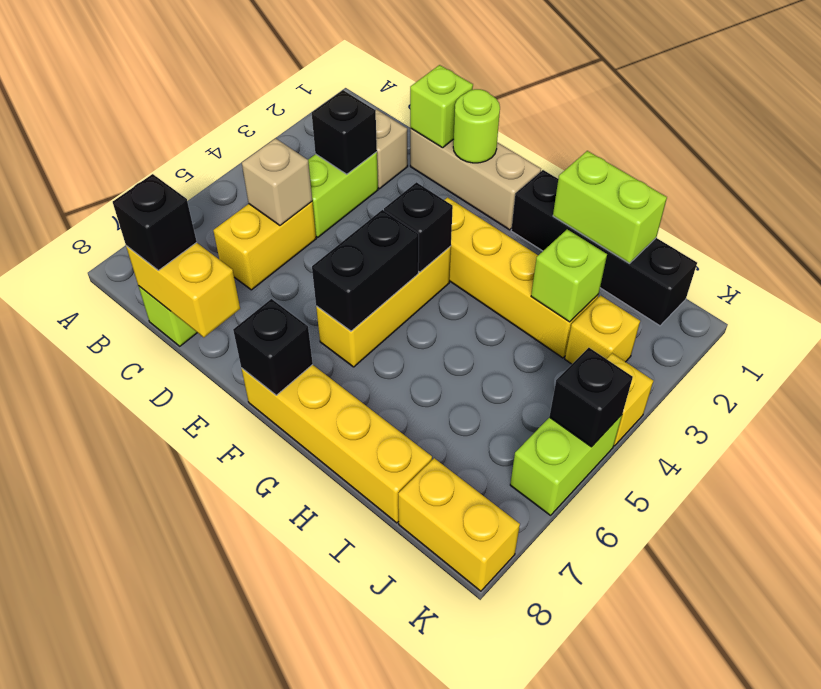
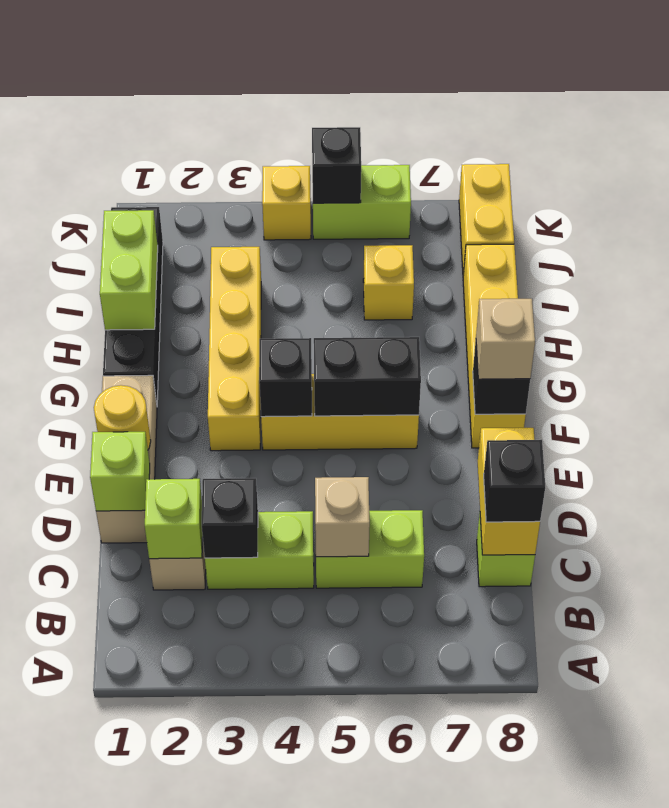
yellow 1x2 brick [213,202,316,290] -> lime 1x2 brick [316,510,424,588]
lime 1x1 round brick [453,89,500,163] -> yellow 1x1 round brick [94,385,151,449]
none -> tan 1x1 brick [476,299,535,379]
lime 1x1 brick [531,229,607,322] -> lime 1x1 brick moved to [145,479,203,559]
yellow 1x1 brick [565,295,640,364] -> yellow 1x1 brick moved to [363,245,414,320]

